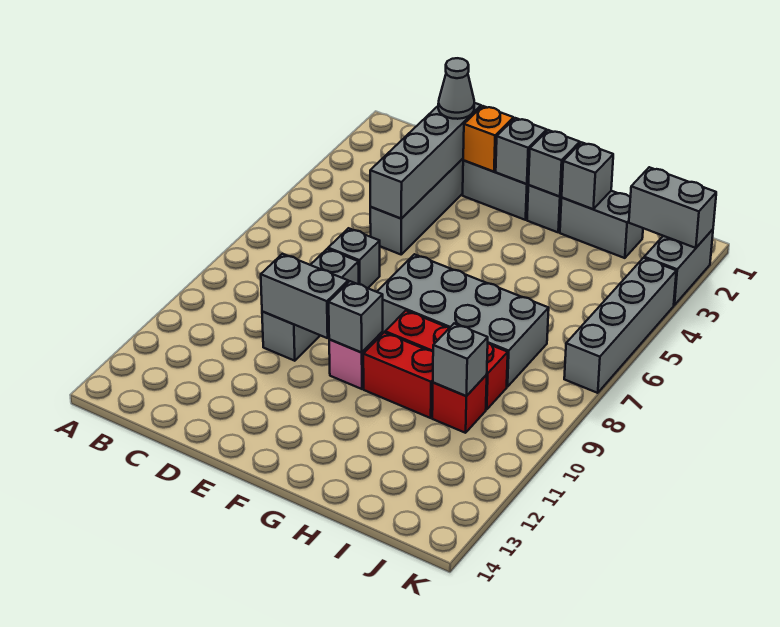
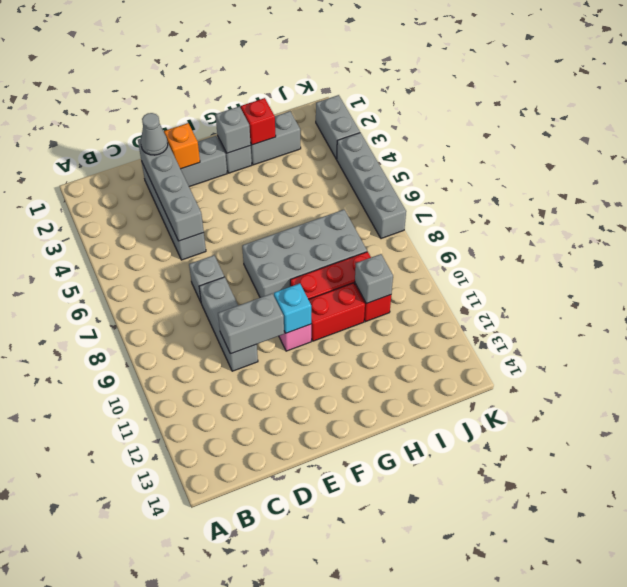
grey 1x1 brick [496,118,547,184] -> none
grey 1x1 brick [329,281,383,352] -> cyan 1x1 brick [274,283,311,333]
grey 1x1 brick [562,142,613,209] -> red 1x1 brick [241,98,276,145]
grey 1x2 brick [629,167,716,248] -> none

